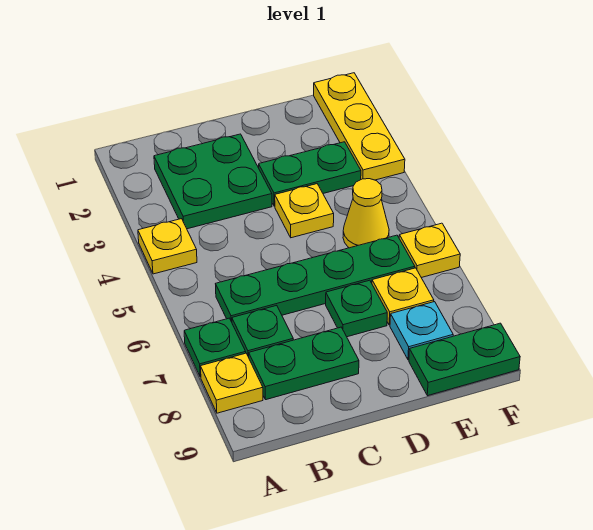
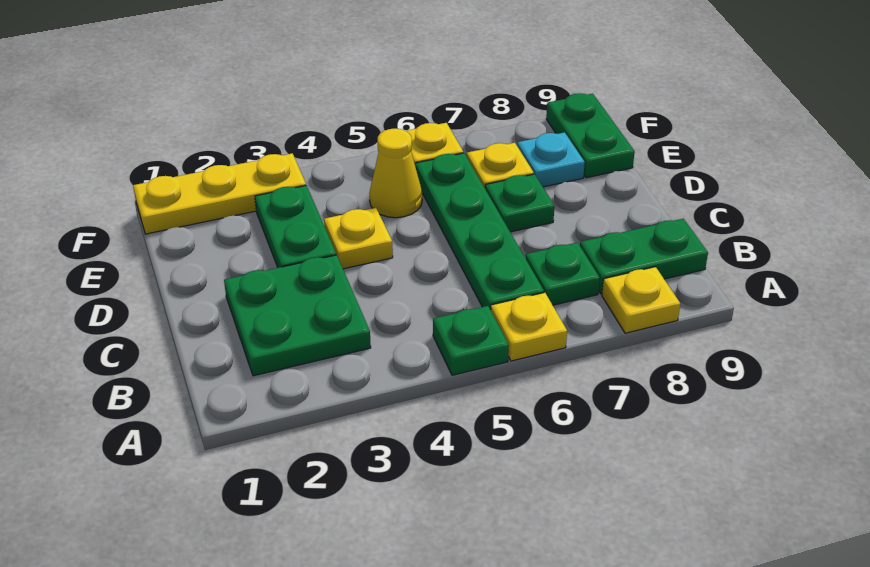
yellow 1x1 plate [138,219,197,274] -> yellow 1x1 plate moved to [491,293,567,361]
green 1x1 plate [184,318,246,377] -> green 1x1 plate moved to [433,306,509,375]
green 1x2 plate [249,327,359,400] -> green 1x2 plate turned to [580,219,708,294]

